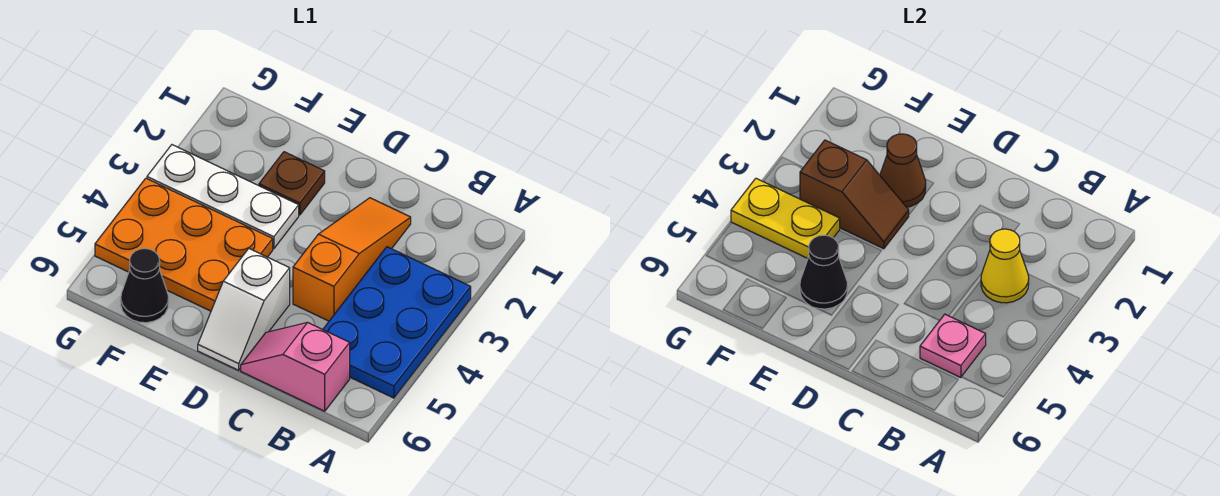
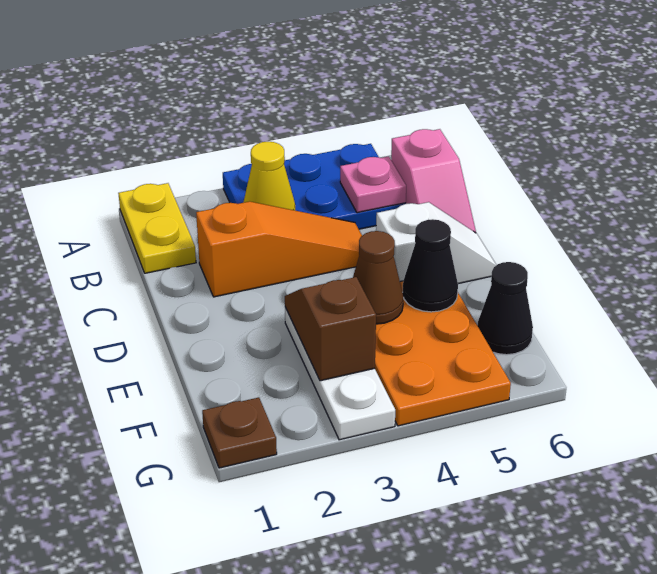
orange 1x3 slope [293,198,411,321] -> orange 1x3 slope turned to [196,201,362,297]
brown 1x1 plate [259,152,325,215] -> brown 1x1 plate moved to [202,397,277,468]
brown 1x1 cone [880,134,926,207] -> brown 1x1 cone moved to [353,231,403,324]
yellow 1x2 plate [731,178,840,258] -> yellow 1x2 plate moved to [118,183,196,273]

